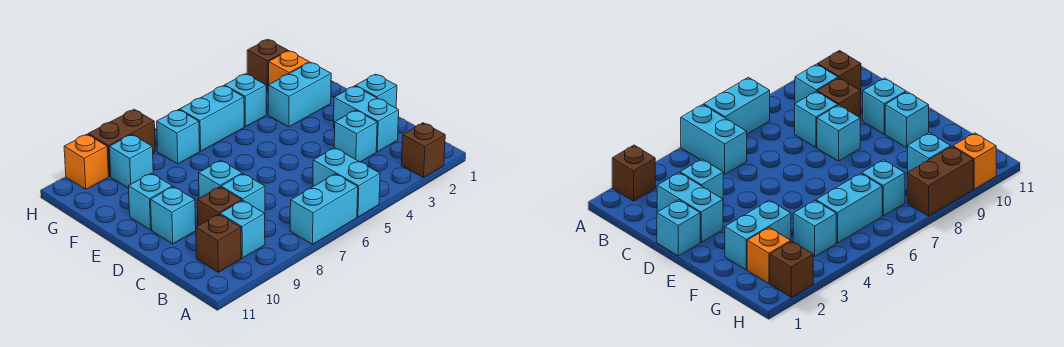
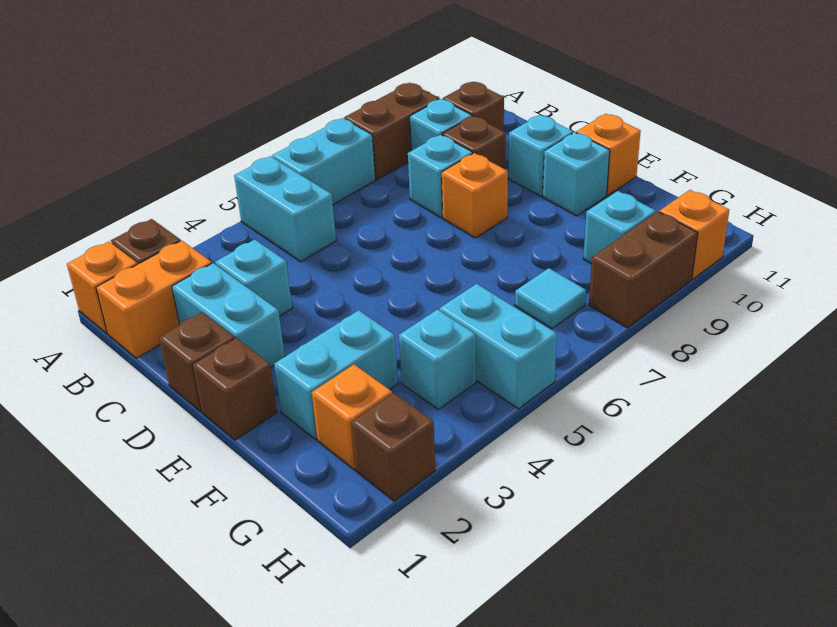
none -> orange 1x1 brick [67,242,137,334]
none -> brown 1x2 brick [344,83,440,180]
none -> orange 1x2 brick [96,240,212,358]
cyan 1x1 brick [356,74,397,108] -> brown 1x1 brick [159,312,235,412]
cyan 1x1 brick [199,160,242,198] -> orange 1x1 brick [442,153,508,238]
none -> brown 1x1 brick [192,338,277,440]
none -> orange 1x1 brick [576,114,641,195]
cyan 1x2 brick [180,86,244,151] -> cyan 1x2 brick turned to [439,284,557,409]
cyan 1x1 brick [157,110,200,164] -> cyan 1x1 tile [515,268,586,329]

